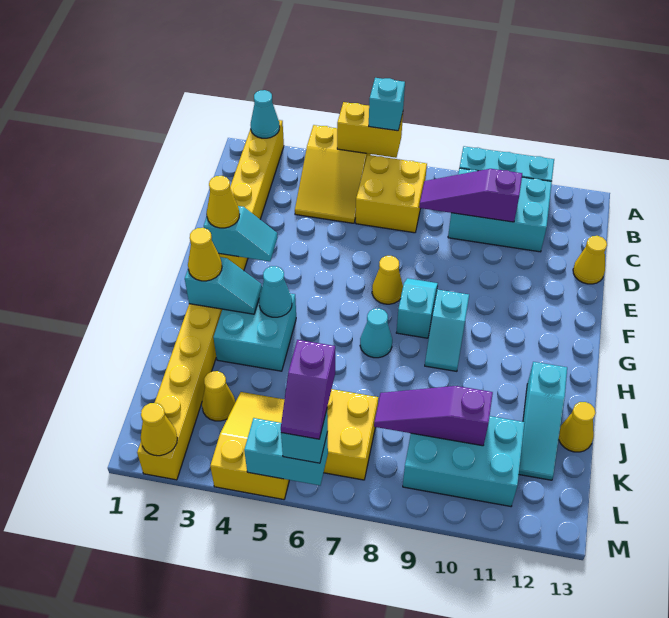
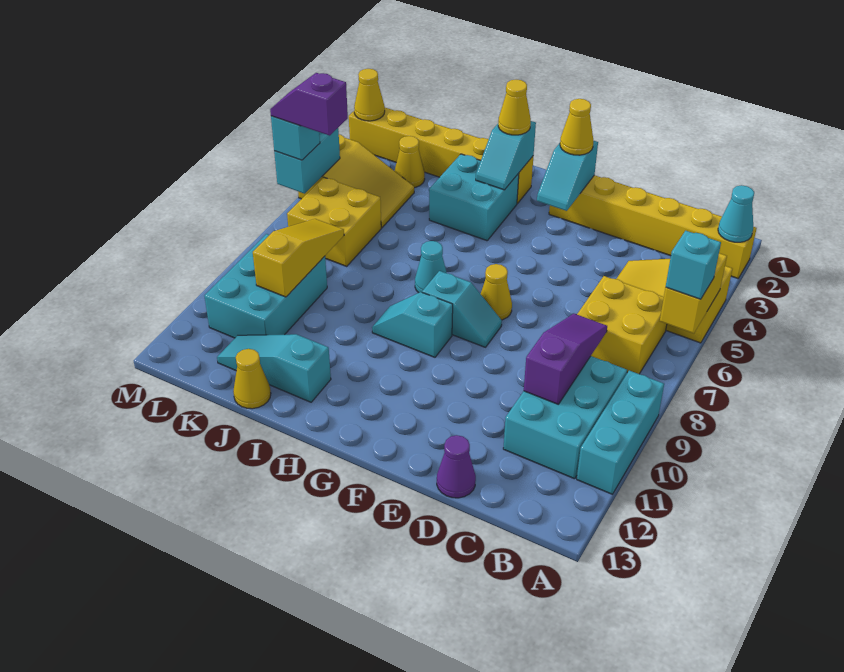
yellow 1x1 cone [573,236,607,284] -> purple 1x1 cone [437,435,476,498]
cyan 1x1 cone [259,266,292,317] -> none
purple 1x3 slope [374,386,493,446] -> yellow 1x3 slope [253,219,344,297]

